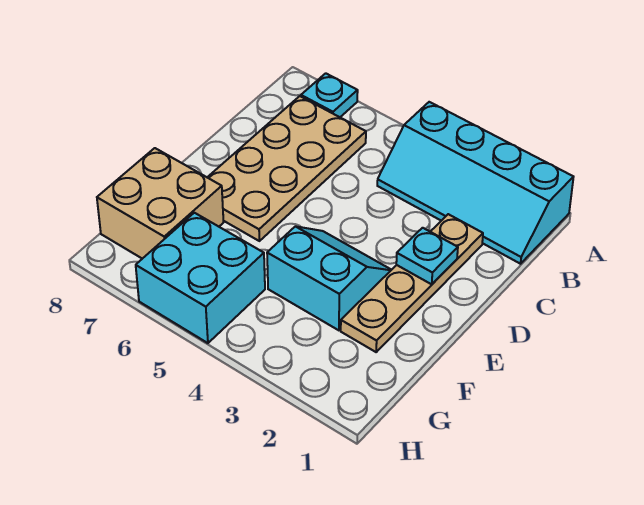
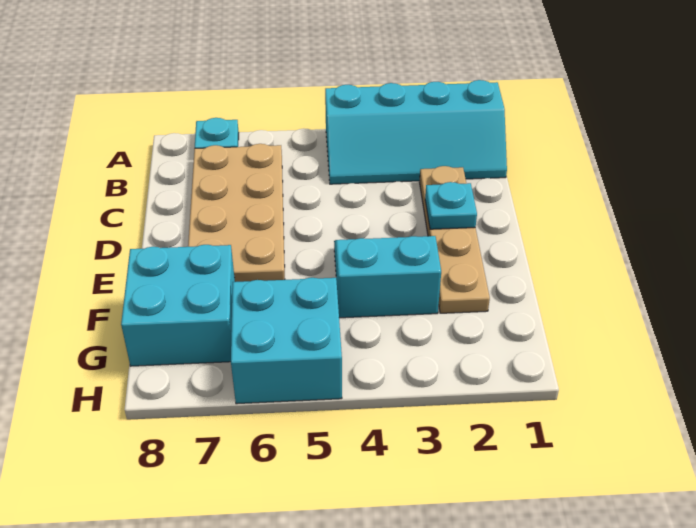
tan 2x2 brick [97,148,224,259] -> cyan 2x2 brick [121,245,235,366]

